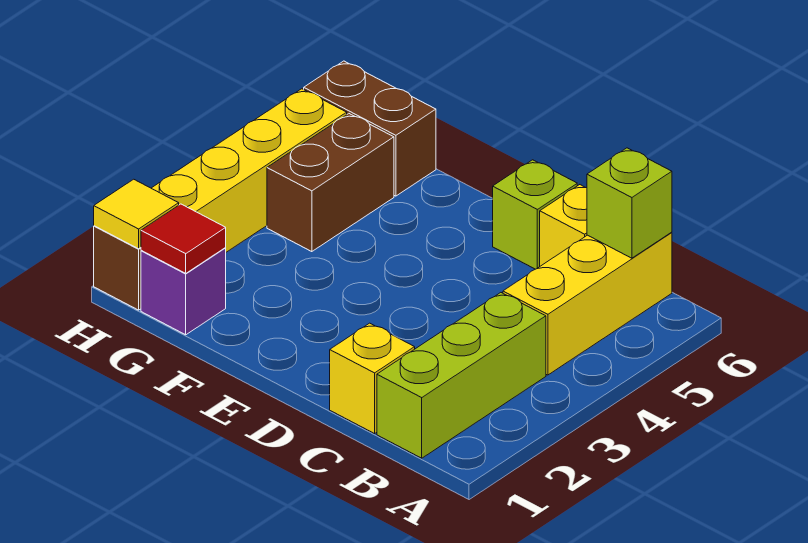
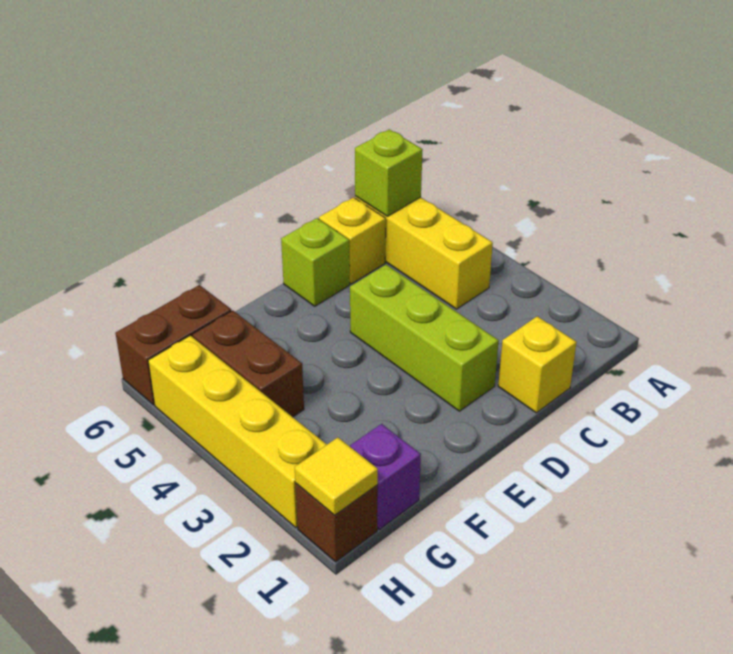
lime 1x3 brick [377,293,546,458] -> lime 1x3 brick moved to [350,265,499,411]
red 1x1 tile [141,204,226,273] -> none

